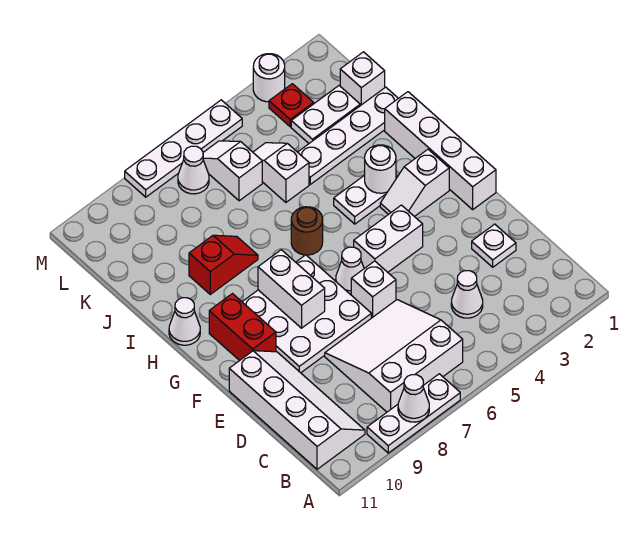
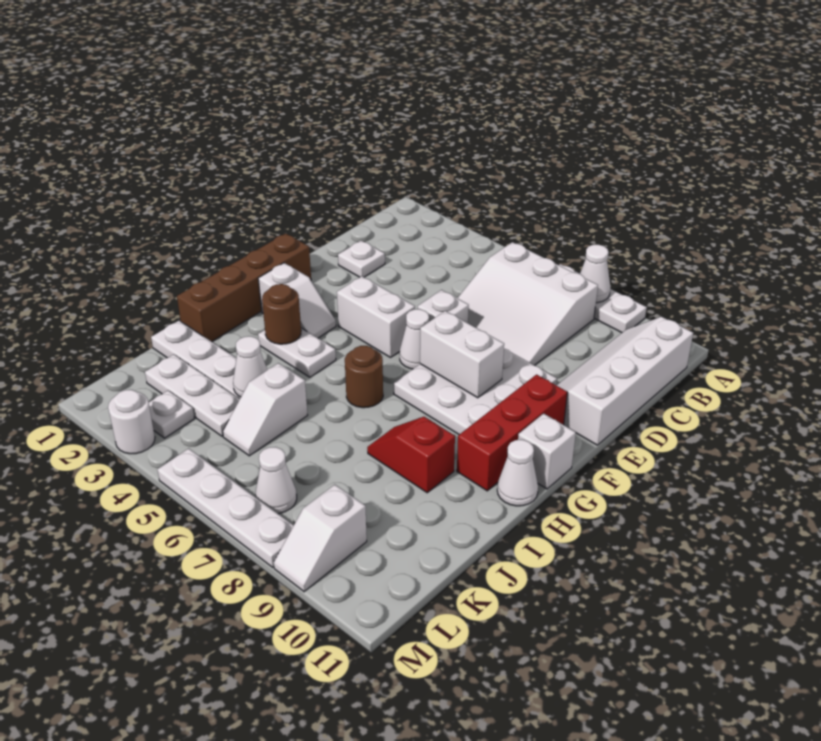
white 1x1 cone [451,271,483,318] -> white 1x1 cone moved to [233,336,268,397]
white 1x4 brick [385,92,496,209] -> brown 1x4 brick [177,233,311,342]
white 1x2 brick [258,250,325,328] -> white 1x2 brick turned to [420,311,504,398]
red 1x2 brick [209,294,276,361] -> red 1x3 brick [457,375,567,491]
white 1x1 round brick [365,145,396,193] -> brown 1x1 round brick [262,284,301,344]
white 1x1 brick [340,52,385,106] -> white 1x1 brick moved to [518,414,576,489]
white 1x2 plate [291,86,360,143] -> white 1x3 plate [145,354,240,436]
white 1x2 slope [203,141,262,201] -> white 1x2 slope moved to [274,485,367,592]
red 1x1 plate [269,84,314,127] -> white 1x1 plate [149,390,194,438]

